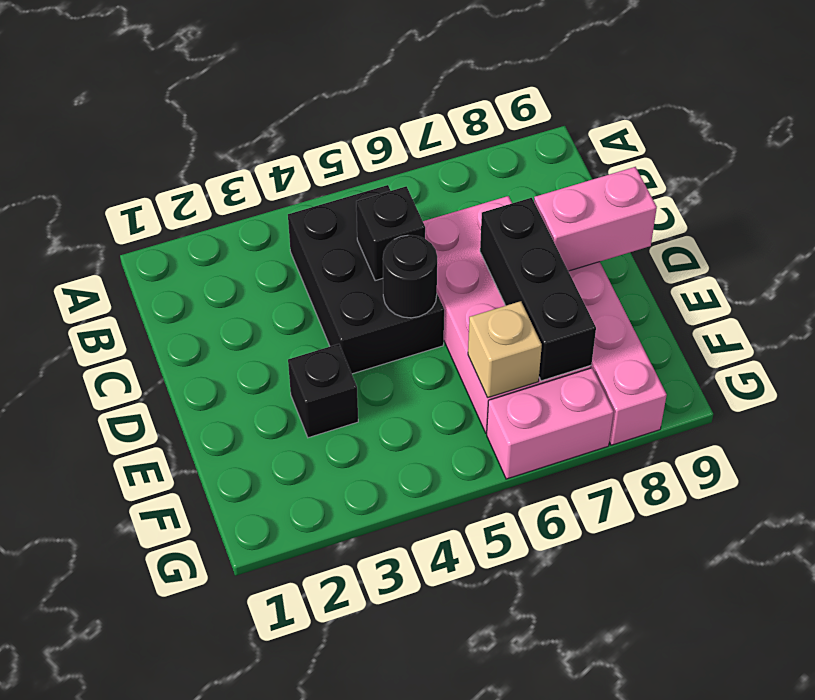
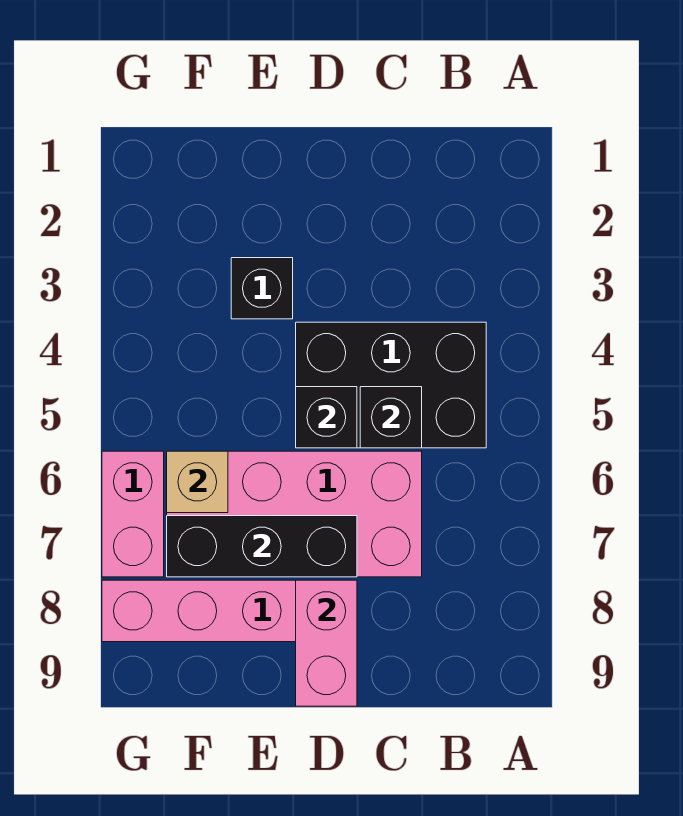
black 1x1 round brick [383,235,437,318] -> black 1x1 brick [296,387,357,448]

